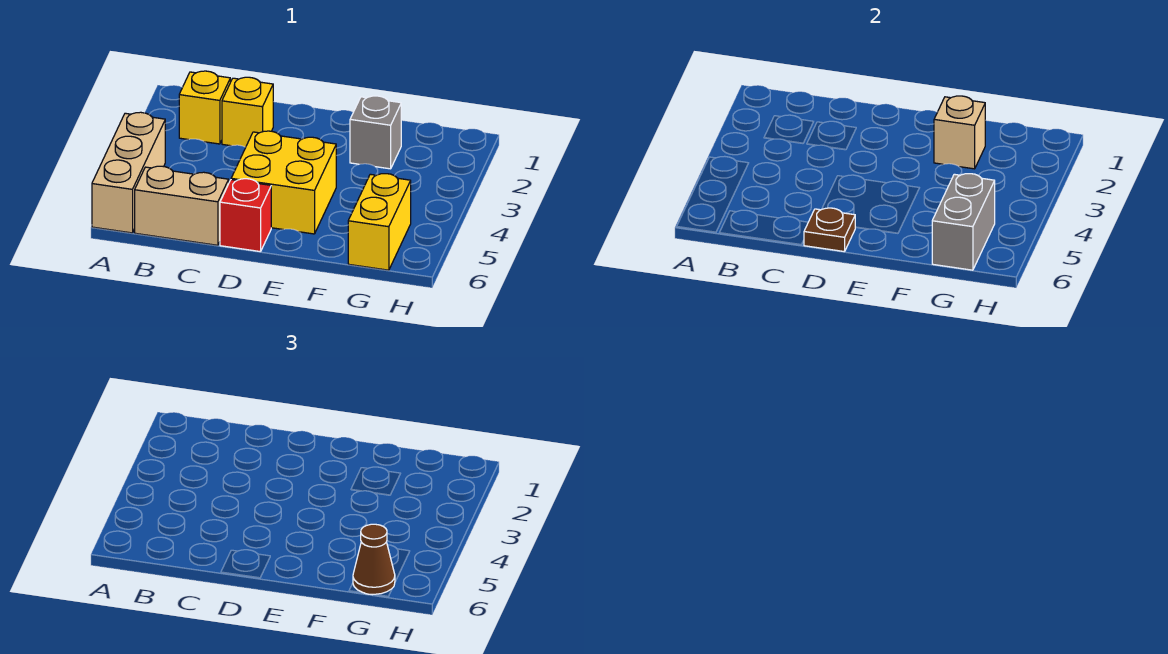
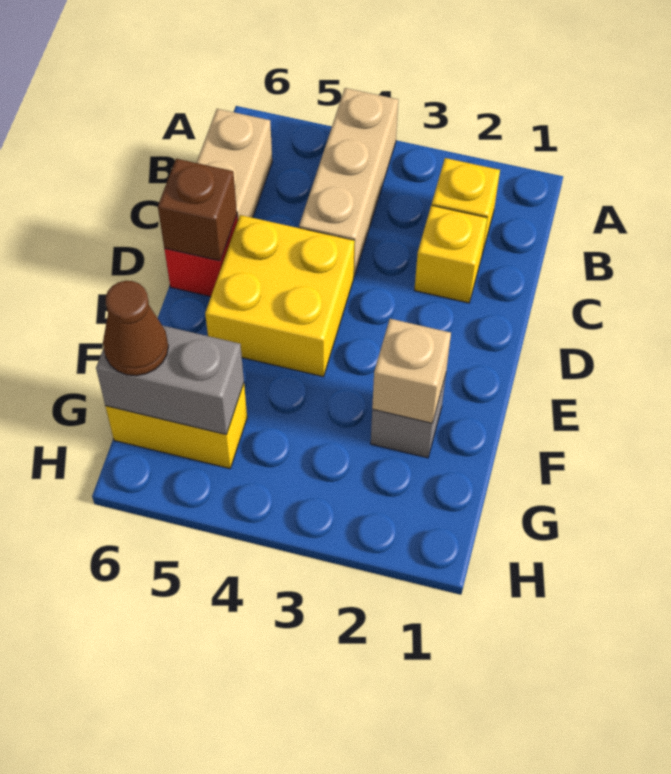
tan 1x3 brick [92,112,165,233] -> tan 1x3 brick turned to [299,88,398,276]
brown 1x1 plate [804,208,855,252] -> brown 1x1 brick [158,159,237,261]

